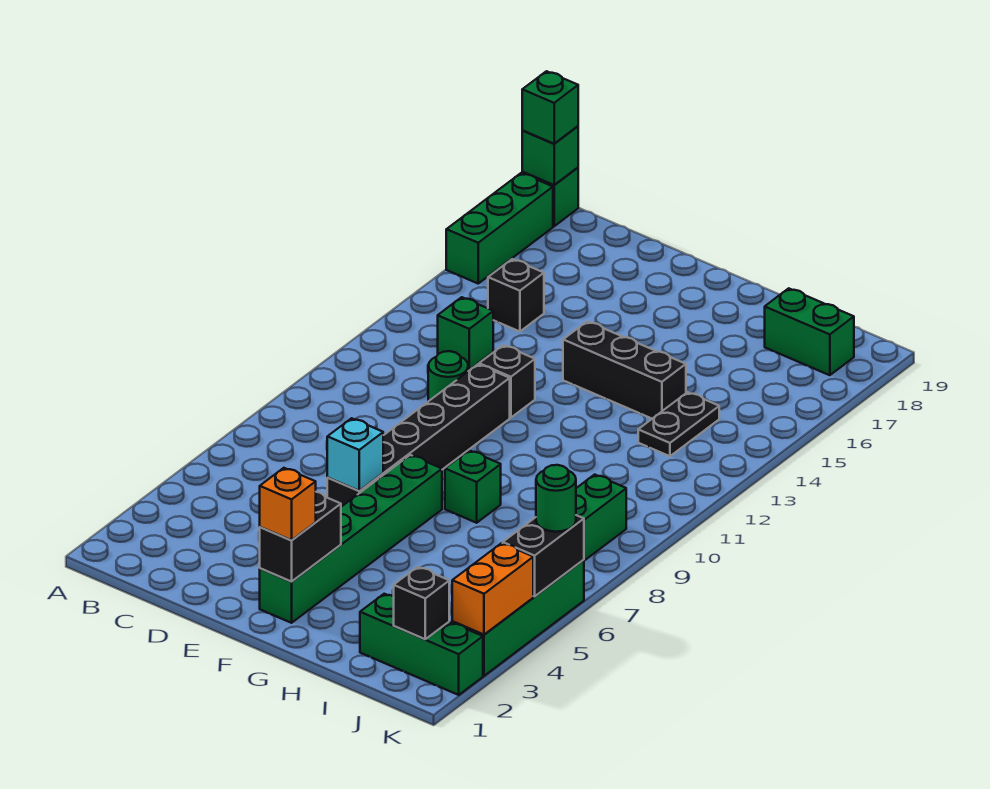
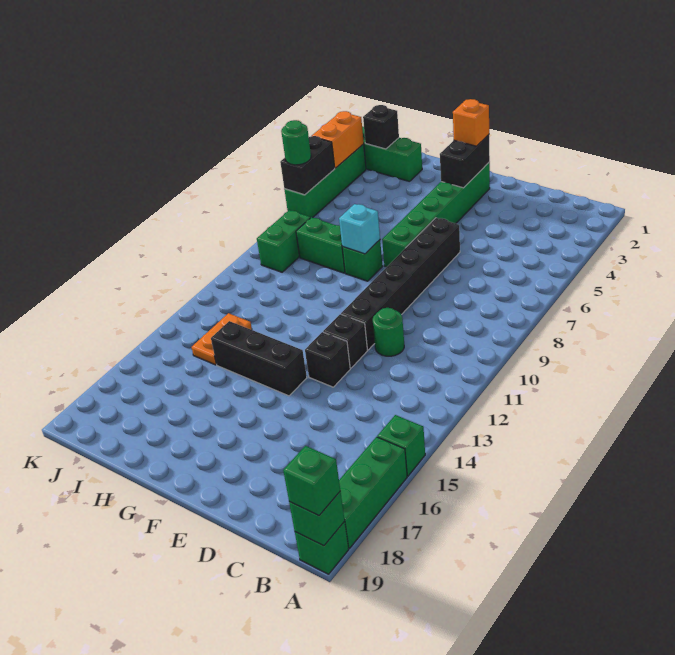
green 1x1 brick [438,297,493,370] -> green 1x1 brick moved to [377,415,425,476]
black 1x1 brick [488,259,544,332] -> black 1x1 brick moved to [305,332,350,387]
cyan 1x1 brick [327,418,383,491] -> cyan 1x1 brick moved to [339,204,380,254]
black 1x2 plate [638,392,719,456] -> orange 1x2 plate [192,313,252,365]
green 1x2 brick [765,288,854,375] -> green 1x2 brick moved to [296,217,345,273]

